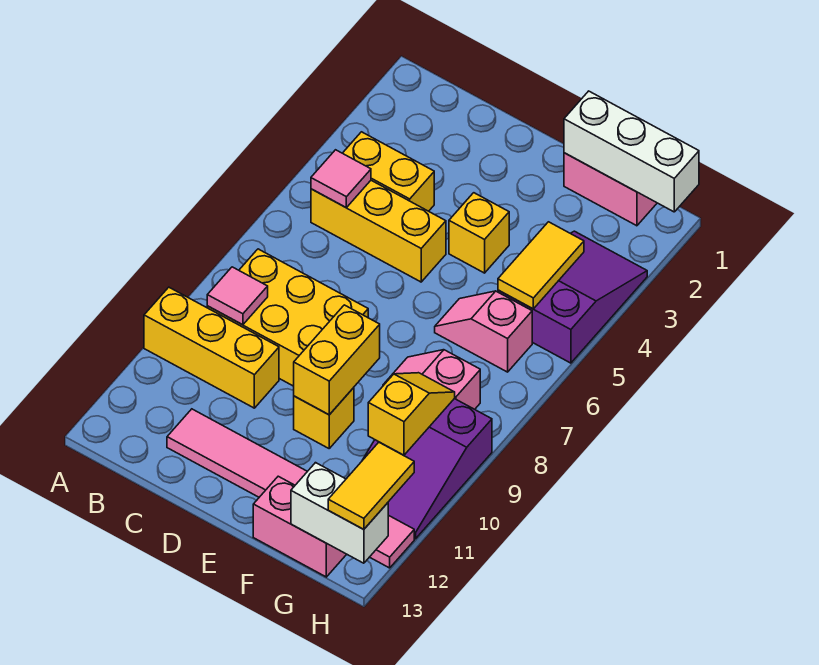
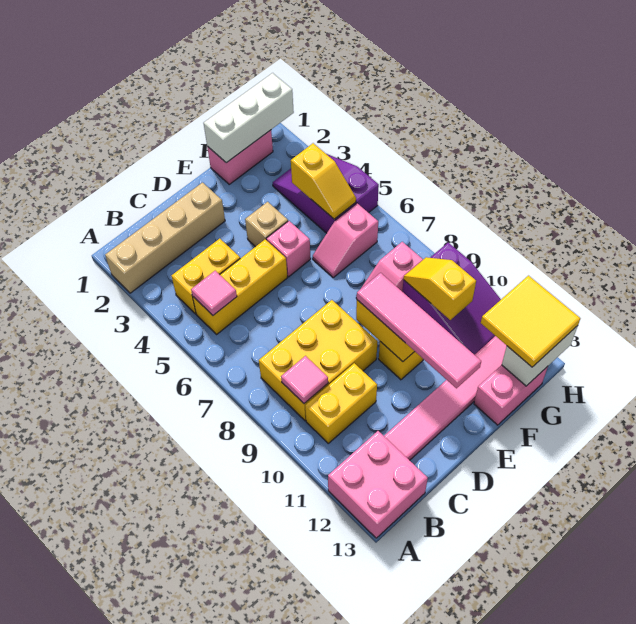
none -> tan 1x4 brick [105,183,225,293]
yellow 1x3 brick [144,287,279,408] -> yellow 1x2 brick [305,363,377,443]
none -> pink 2x2 brick [328,431,428,538]
yellow 1x1 brick [449,193,509,273] -> tan 1x1 brick [245,202,288,247]
none -> pink 1x1 brick [266,221,311,277]
none -> pink 1x4 tile [357,273,481,388]
yellow 1x2 tile [498,222,584,309] -> yellow 1x2 slope [291,143,356,219]
yellow 1x2 tile [328,442,414,529] -> yellow 2x2 tile [481,276,580,367]

